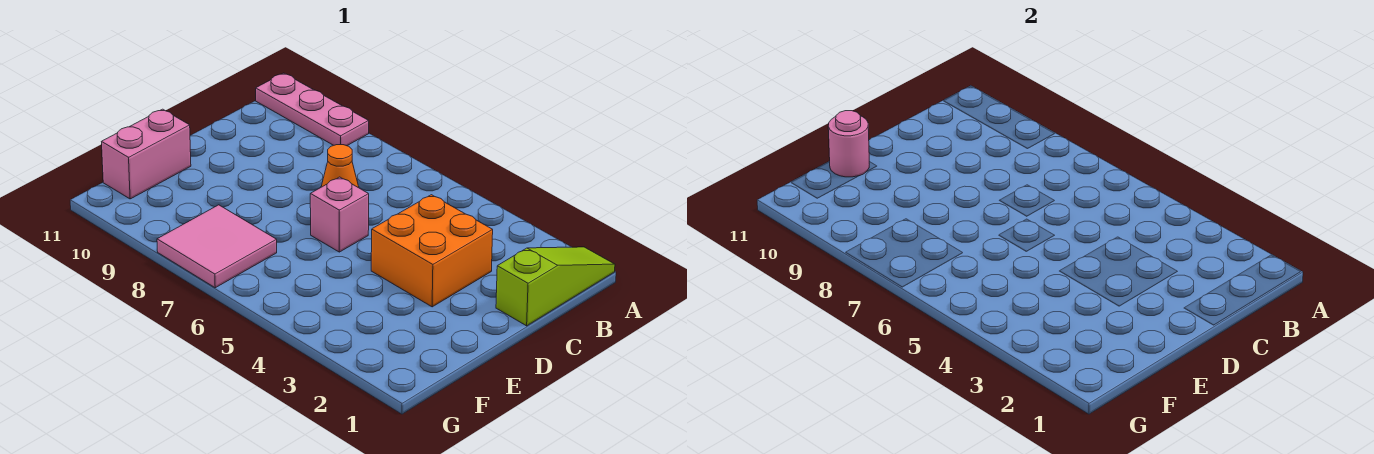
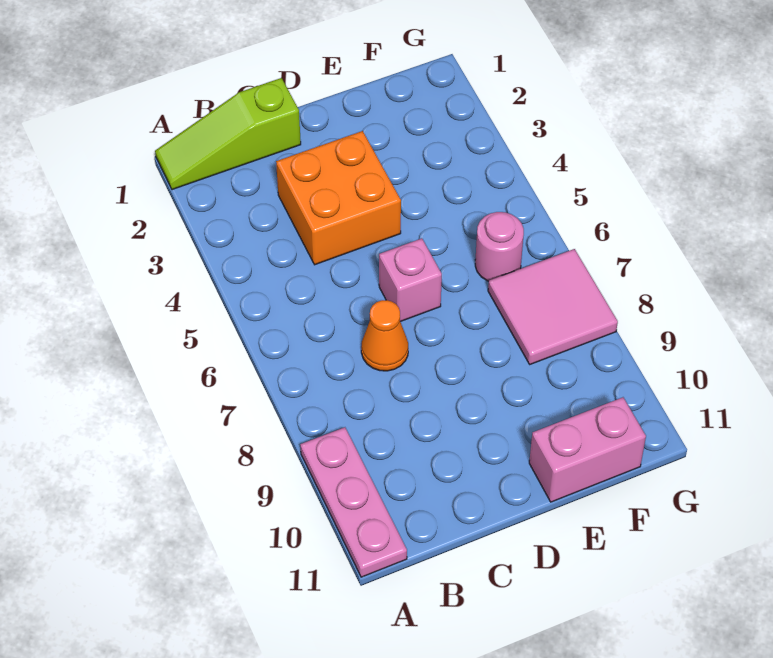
pink 1x1 round brick [828,111,869,177] -> pink 1x1 round brick moved to [475,212,524,281]

